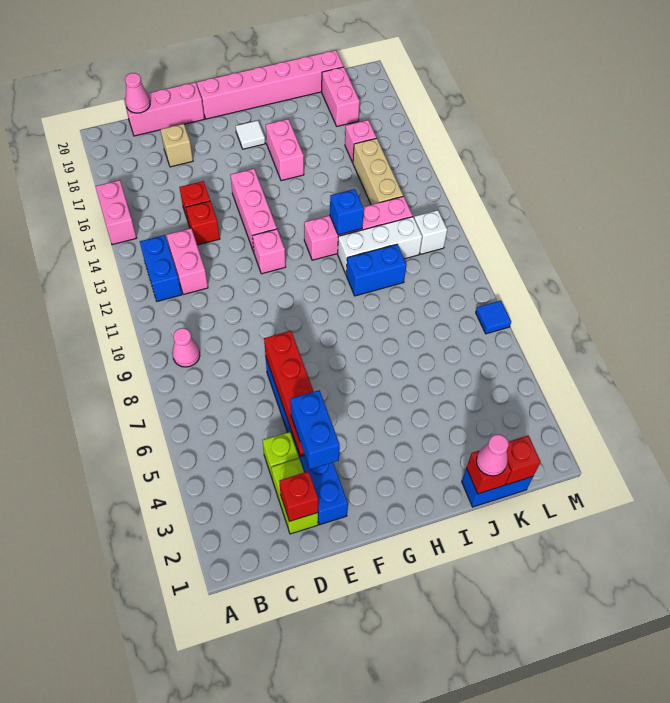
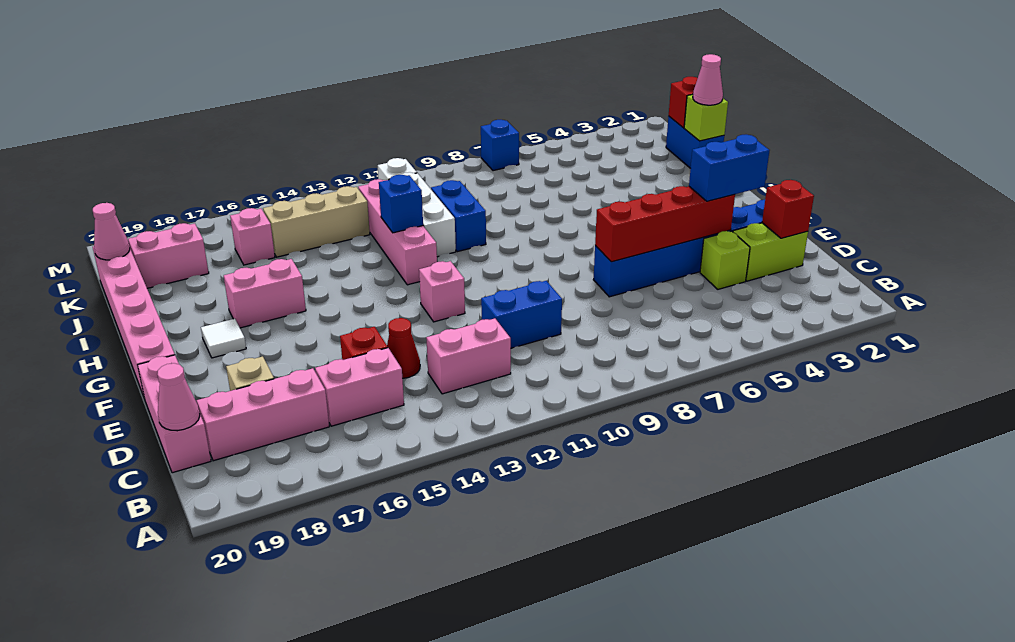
pink 1x2 brick [95,180,136,245] -> pink 1x2 brick moved to [315,348,404,426]
pink 1x1 cone [172,328,200,367] -> pink 1x1 cone moved to [93,203,130,260]
blue 1x2 brick [140,235,182,301] -> blue 1x2 brick moved to [481,281,562,348]
red 1x1 brick [186,201,220,245] -> red 1x1 cone [387,318,420,378]
pink 1x3 brick [231,169,277,252] -> pink 1x3 brick moved to [197,368,329,461]
red 1x1 brick [467,451,511,494] -> lime 1x1 brick [684,94,728,141]
blue 1x1 tile [476,301,511,334] -> blue 1x1 brick [481,120,519,171]

